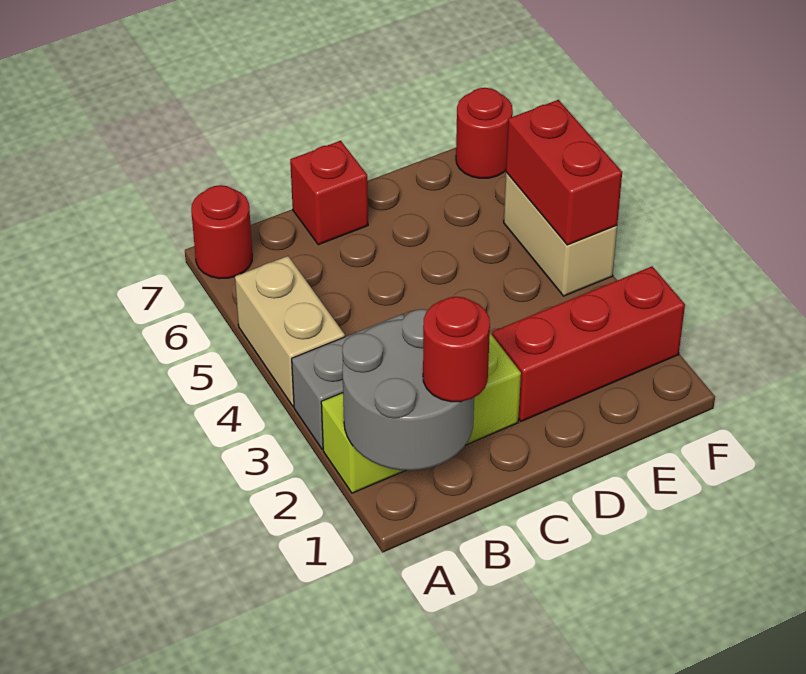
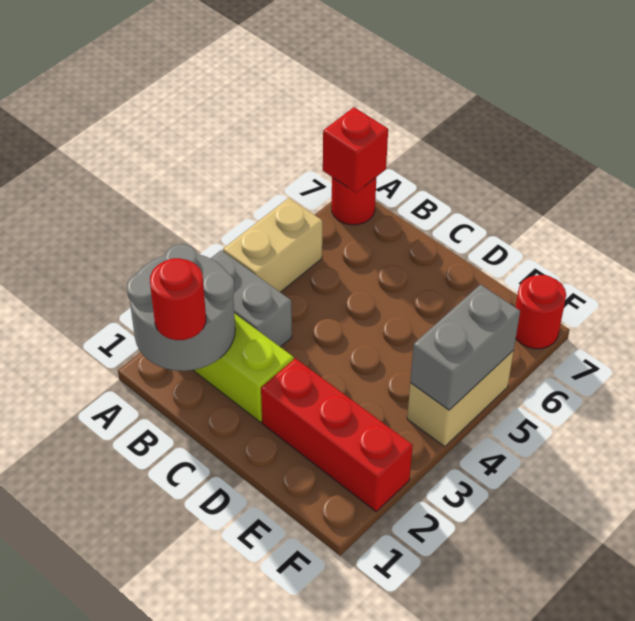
red 1x1 brick [290,141,368,245] -> red 1x1 brick moved to [323,107,388,193]
red 1x2 brick [506,100,622,245] -> grey 1x2 brick [410,285,520,410]

